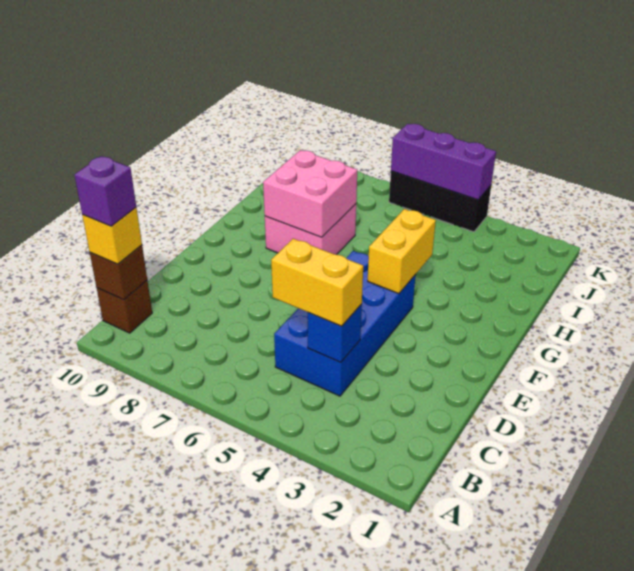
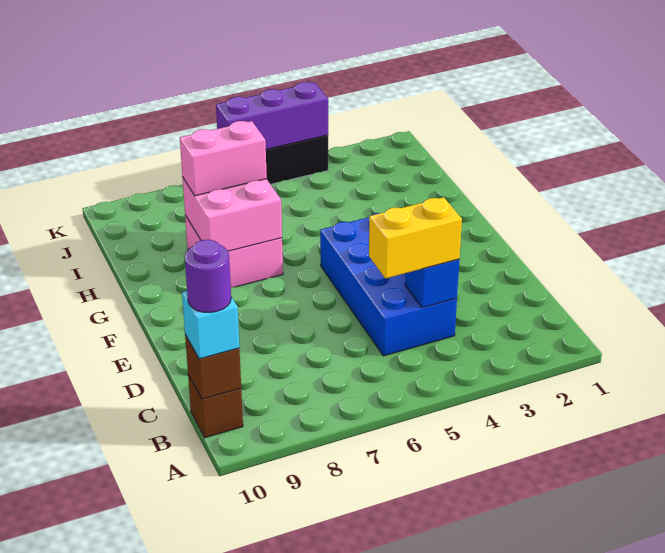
yellow 1x1 brick [82,208,142,264] -> cyan 1x1 brick [182,291,239,359]
purple 1x1 brick [75,156,136,226] -> purple 1x1 round brick [185,240,231,312]
yellow 1x2 brick [368,209,436,294] -> none
none -> pink 1x2 brick [180,121,267,196]

